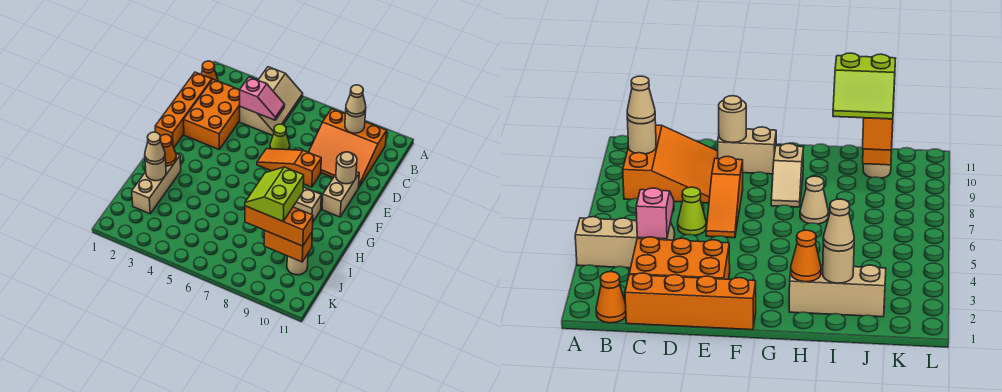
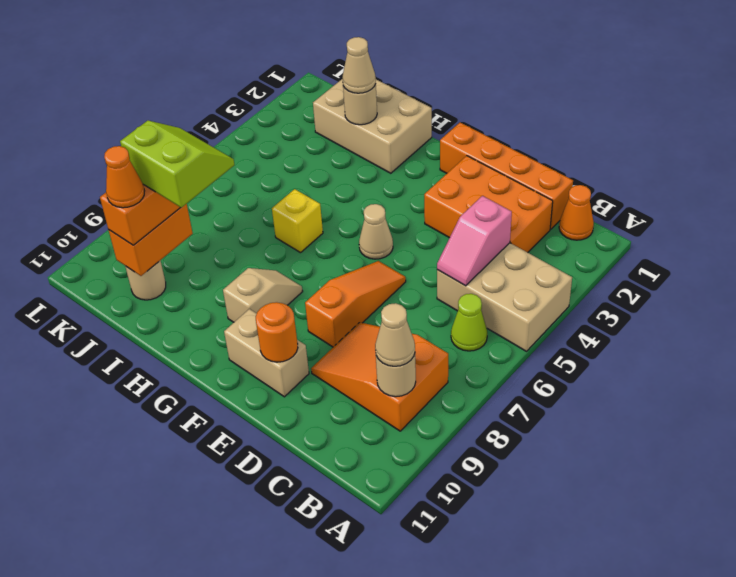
tan 2x3 slope [240,67,303,136] -> tan 2x3 brick [437,243,572,351]
orange 3x3 slope [309,109,387,188] -> orange 2x3 slope [311,322,448,431]
lime 1x1 cone [270,124,290,150] -> lime 1x1 cone moved to [451,294,487,351]
tan 1x1 round brick [336,152,357,184] -> orange 1x1 round brick [256,302,298,362]
tan 1x3 brick [132,154,181,214] -> tan 2x3 brick [313,79,432,173]
orange 1x1 cone [160,134,176,166] -> orange 1x1 cone moved to [104,146,144,208]
none -> yellow 1x1 brick [272,189,323,253]
tan 1x1 cone [800,176,829,224] -> tan 1x1 cone moved to [359,204,393,259]

